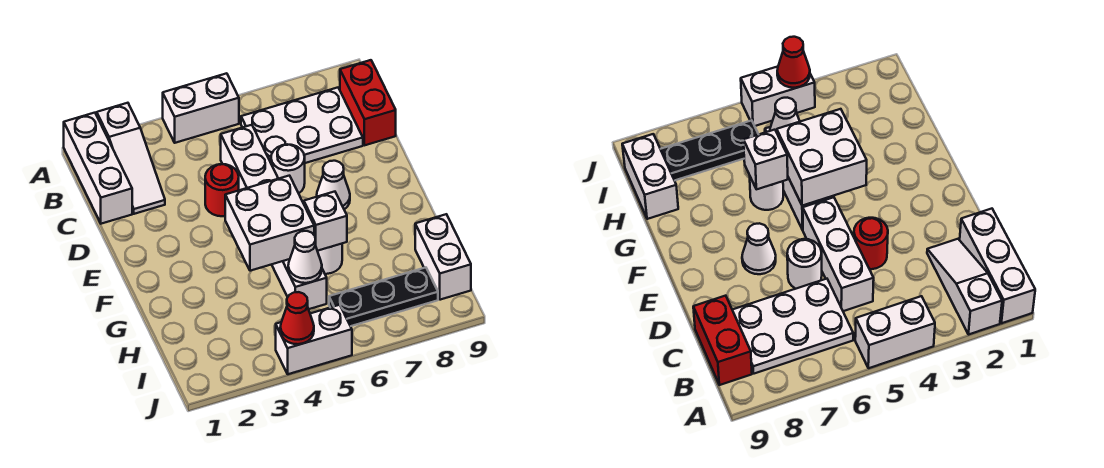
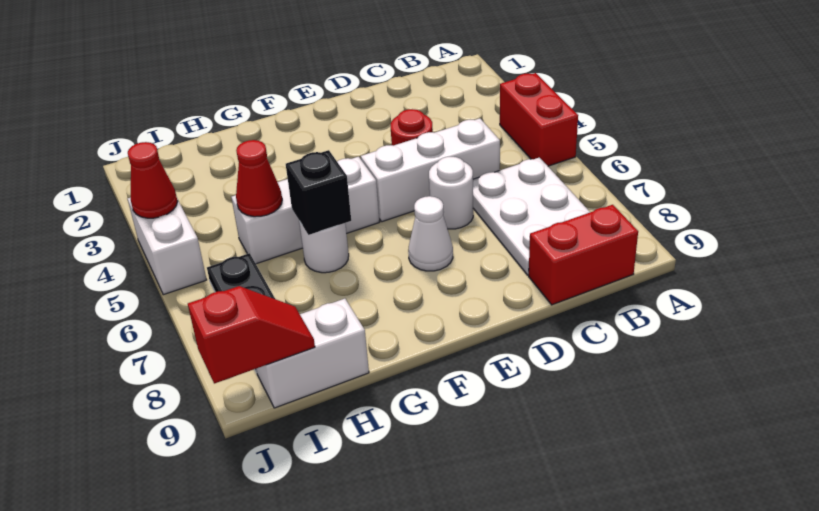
white 1x3 brick [64,113,132,224] -> none
white 1x3 slope [97,103,165,214] -> none
white 1x2 brick [163,73,239,143] -> red 1x2 brick [500,73,578,166]
white 2x2 brick [225,176,314,271] -> none
white 1x1 brick [304,192,347,251] -> black 1x1 brick [286,150,351,235]
white 1x1 cone [288,231,322,283] -> red 1x1 cone [236,140,282,217]
none -> red 1x2 slope [188,286,315,384]

